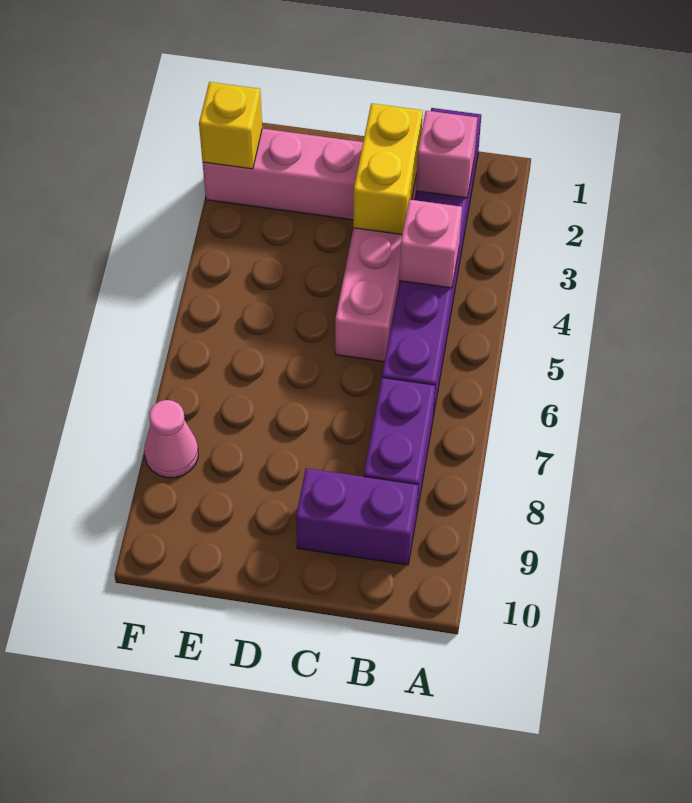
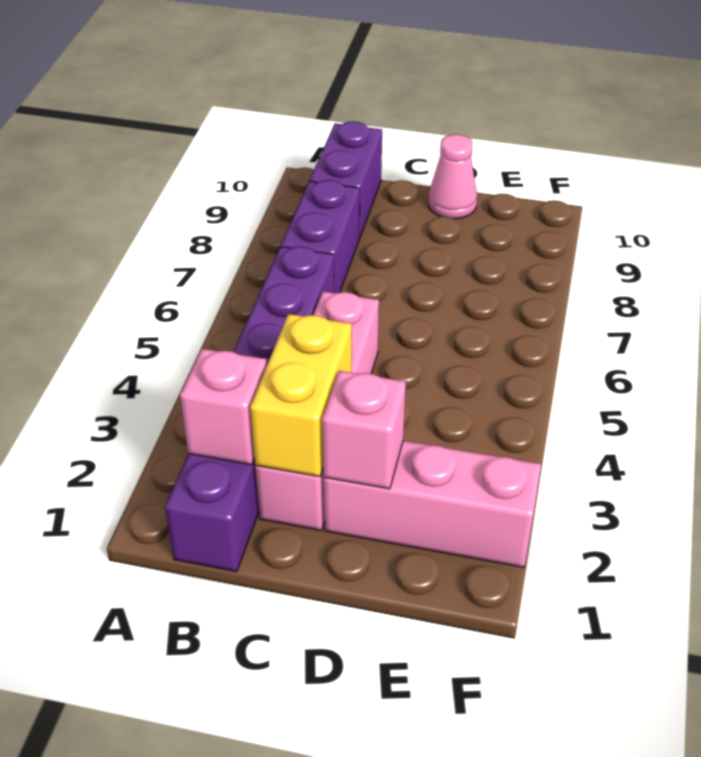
pink 1x1 brick [399,200,462,288] -> pink 1x1 brick moved to [322,371,406,489]
purple 1x2 brick [296,468,418,565] -> purple 1x2 brick turned to [310,122,382,238]
yellow 1x1 brick [199,82,262,169] -> none
pink 1x1 cone [144,400,198,478] -> pink 1x1 cone moved to [428,134,477,219]

